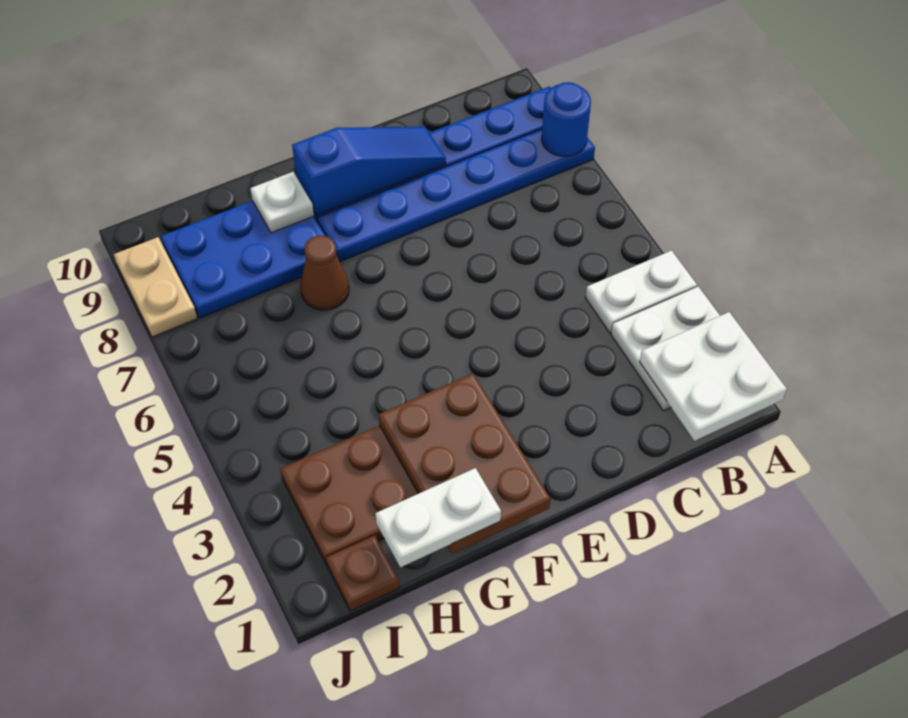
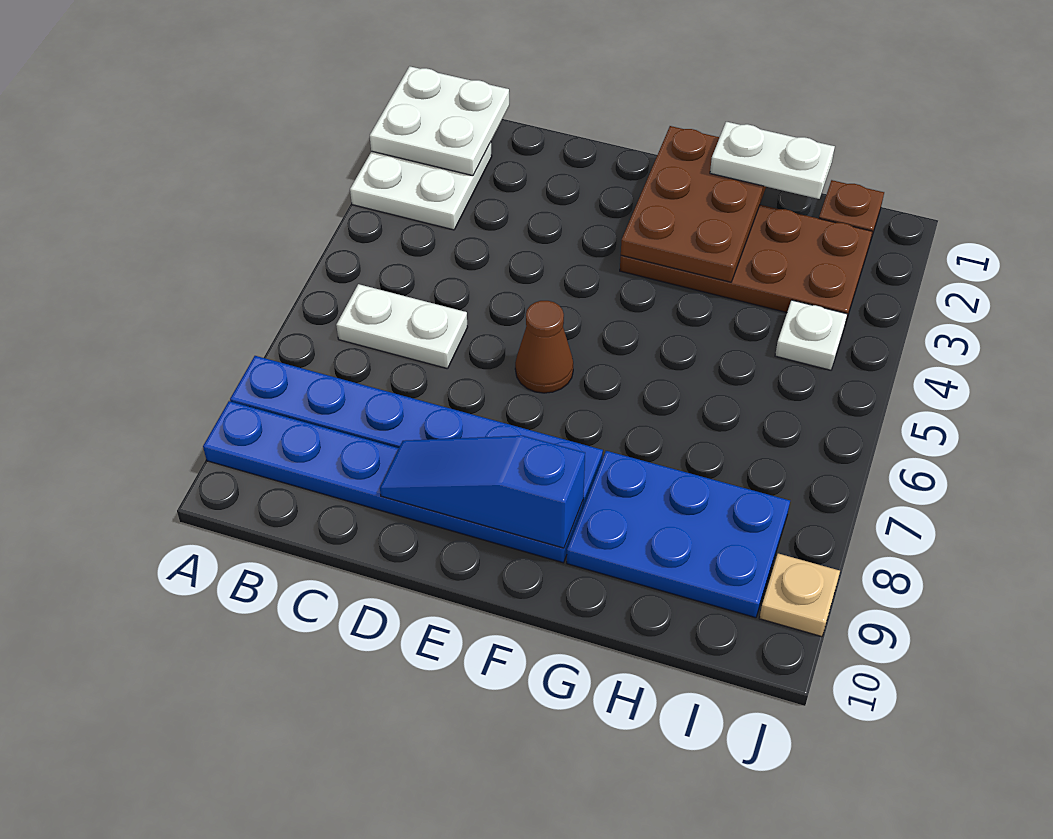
white 1x2 plate [586,251,697,333] -> white 1x2 plate moved to [336,284,467,369]
blue 1x1 round brick [542,82,591,156] -> none
brown 1x1 cone [301,235,349,310] -> brown 1x1 cone moved to [515,301,573,393]
white 1x1 plate [250,172,314,233] -> white 1x1 plate moved to [775,300,847,370]
tan 1x2 plate [114,237,197,337] -> tan 1x1 plate [759,554,840,637]

